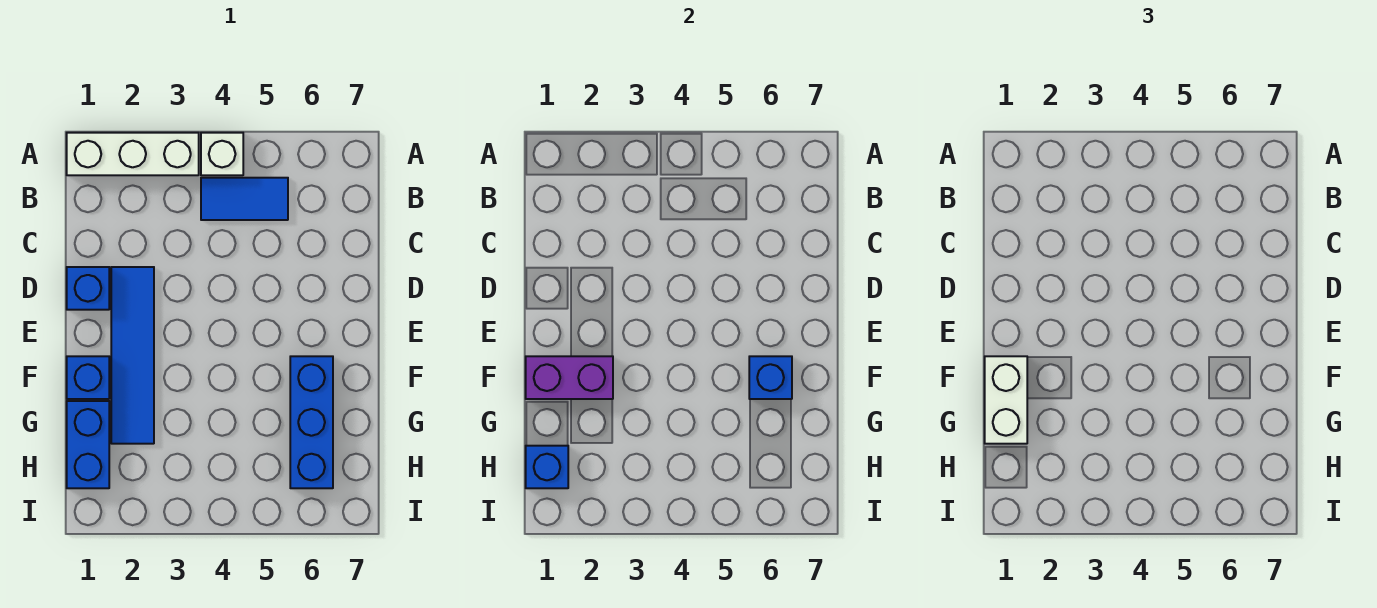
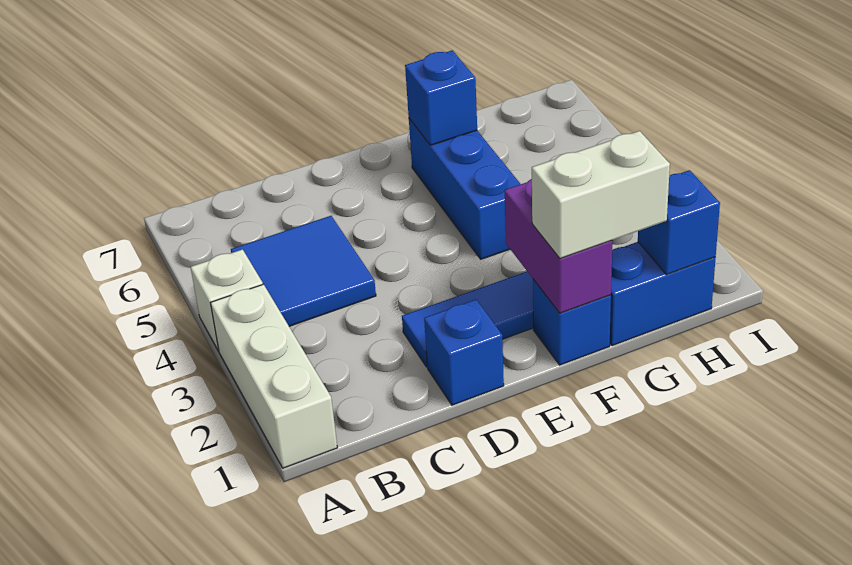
blue 1x2 tile [201,178,288,220] -> blue 2x2 tile [231,216,376,326]
blue 1x3 brick [290,356,333,488] -> blue 1x3 brick turned to [409,118,520,259]

